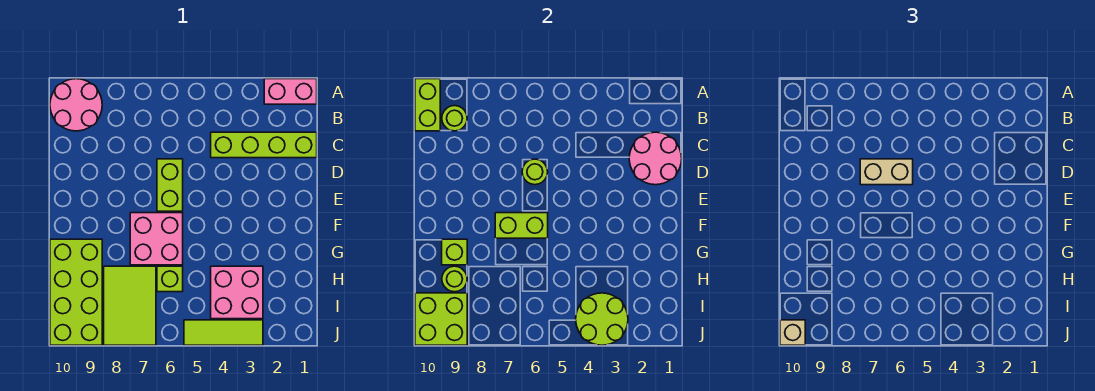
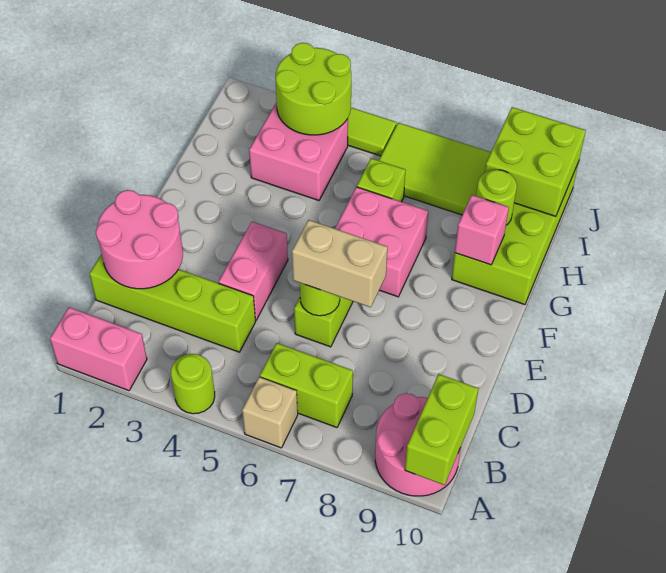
lime 1x1 round brick [442,106,467,131] -> lime 1x1 round brick moved to [171,354,215,414]
none -> pink 1x2 brick [219,222,288,320]
lime 1x2 brick [495,213,548,238] -> lime 1x2 brick moved to [260,343,353,427]
lime 1x1 brick [442,239,467,265] -> pink 1x1 brick [455,195,509,265]
lime 2x3 tile [104,266,156,345] -> lime 2x3 tile turned to [379,123,491,215]
tan 1x1 brick [780,320,805,345] -> tan 1x1 brick moved to [242,377,298,448]

